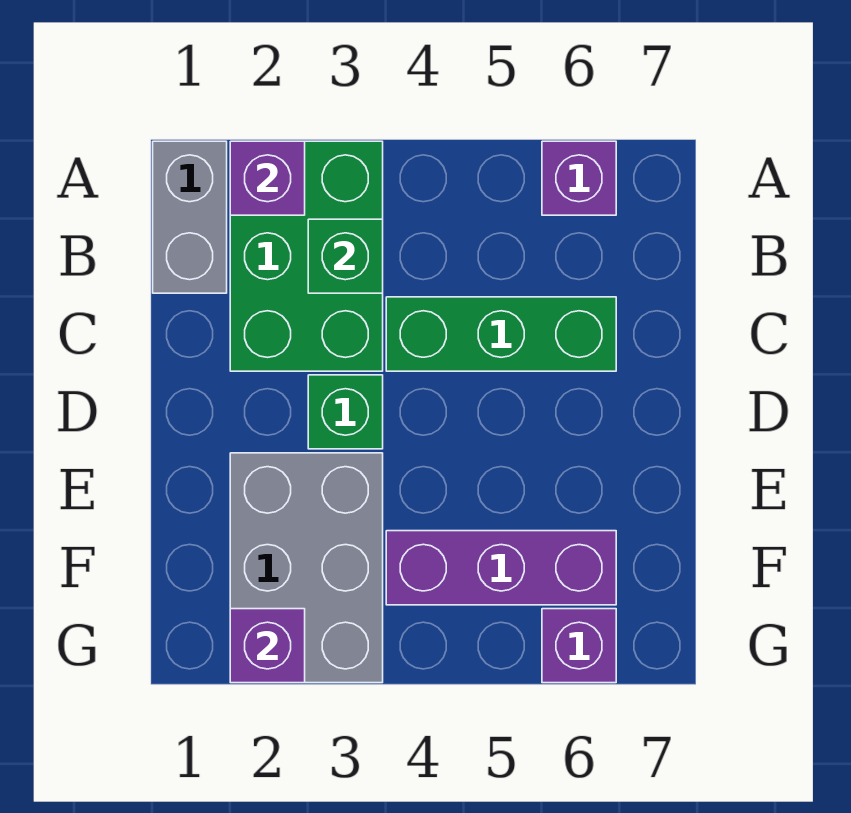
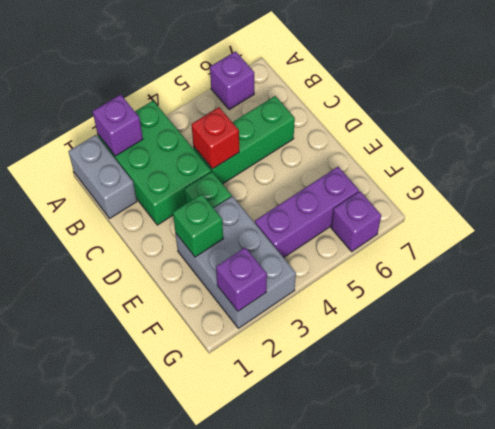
green 1x1 brick [308,219,383,293] -> green 1x1 brick moved to [173,194,223,257]
none -> red 1x1 brick [191,107,239,169]

